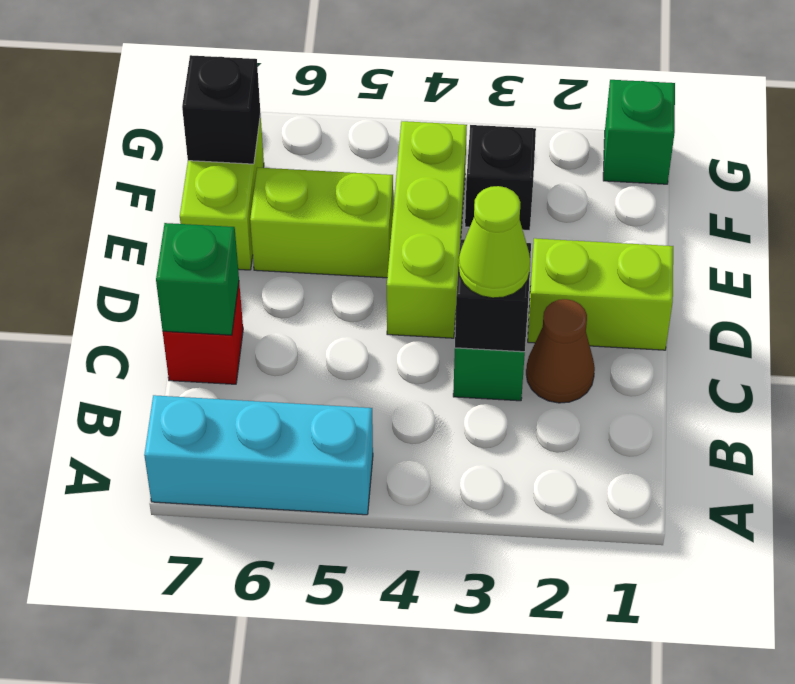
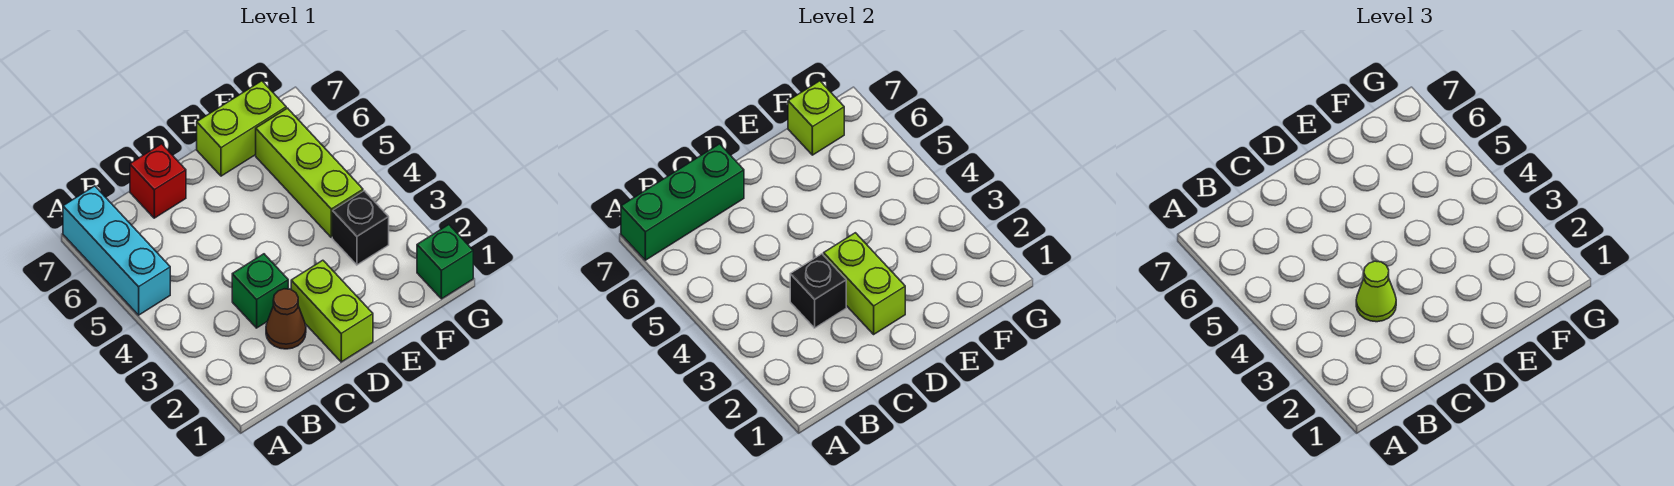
green 1x1 brick [156,223,239,335] -> green 1x3 brick [621,144,744,260]
lime 1x3 brick [387,121,467,338] -> lime 1x3 brick turned to [256,108,363,237]
lime 1x2 brick [250,168,393,278] -> lime 1x2 brick moved to [824,233,905,334]
black 1x1 brick [182,55,260,164] -> lime 1x1 brick [788,81,844,155]

